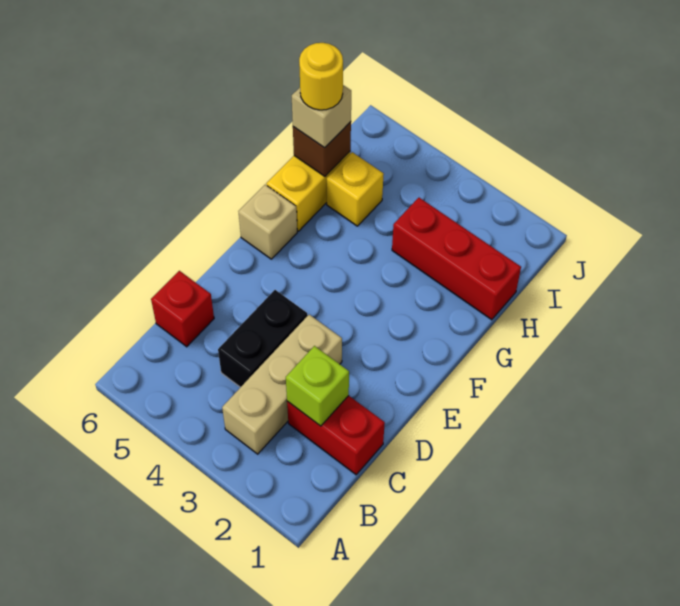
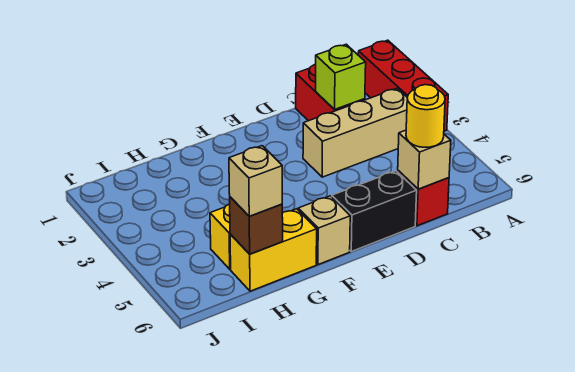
black 1x2 brick [218,290,308,387] -> black 1x2 brick moved to [332,171,417,251]
none -> tan 1x1 brick [398,130,451,189]
red 1x3 brick [392,198,521,320] -> red 1x3 brick moved to [358,40,448,131]
yellow 1x1 round brick [299,43,343,110] -> yellow 1x1 round brick moved to [406,85,445,147]

